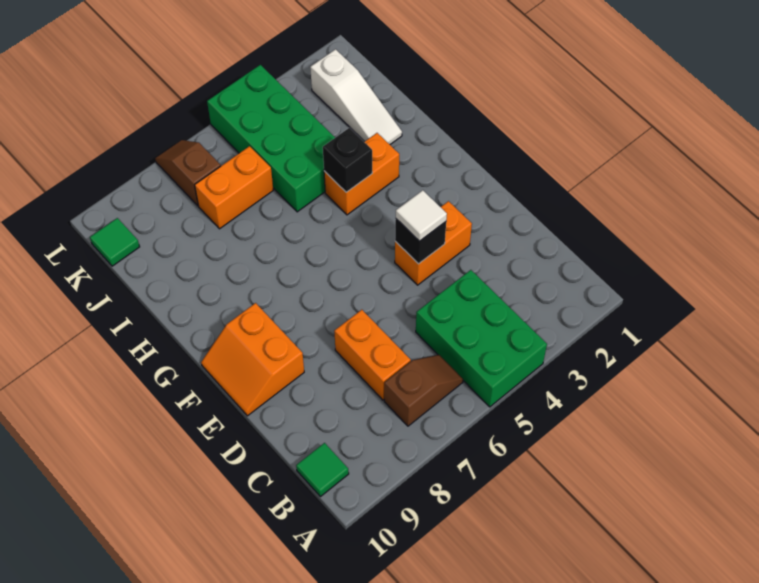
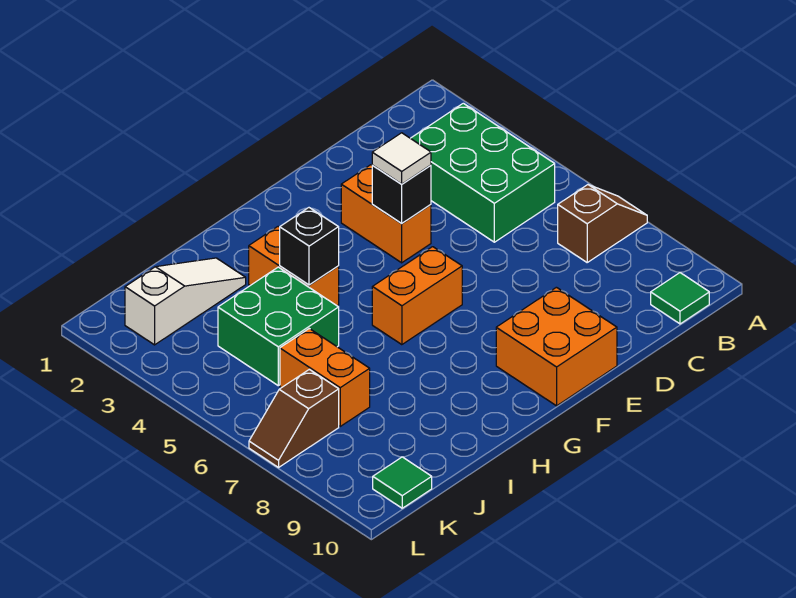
green 2x3 brick [416,270,547,407] -> green 2x3 brick turned to [411,103,555,242]
brown 1x2 slope [384,355,463,426] -> brown 1x2 slope turned to [558,185,647,262]
orange 1x2 brick [334,310,411,400] -> orange 1x2 brick moved to [372,247,462,345]
orange 2x2 slope [201,303,304,416] -> orange 2x2 brick [496,287,617,406]
green 2x4 brick [207,65,335,212] -> green 2x2 brick [218,267,339,386]

